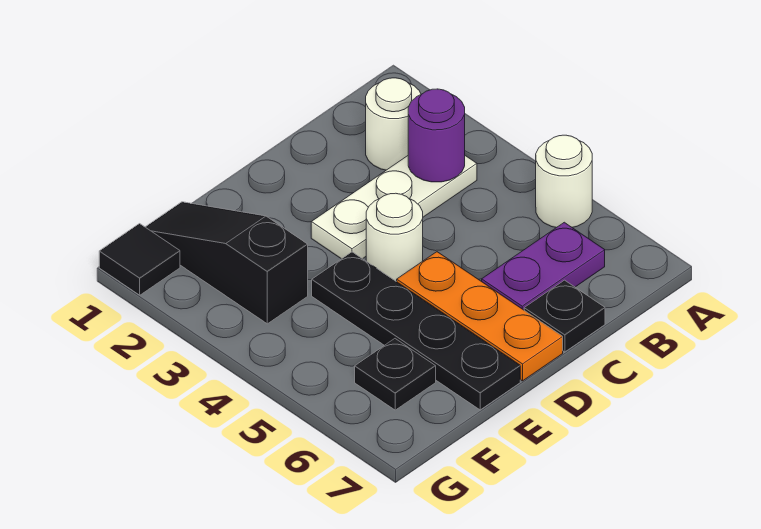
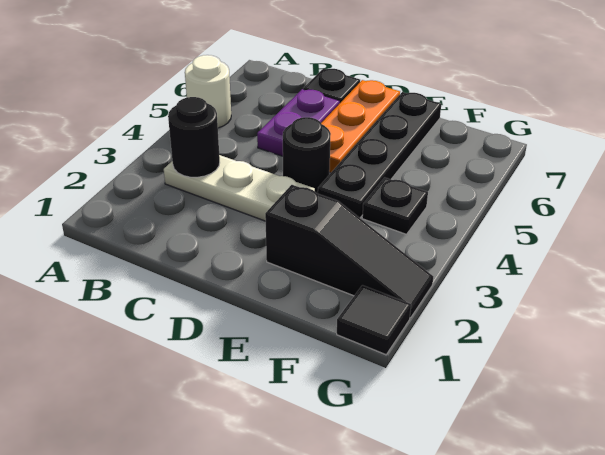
white 1x1 round brick [366,78,421,170] -> none
purple 1x1 round brick [408,89,465,182] -> black 1x1 round brick [168,97,220,177]
purple 1x2 plate [482,222,605,310] -> purple 1x2 plate turned to [257,89,340,156]
white 1x1 round brick [366,193,423,282] -> black 1x1 round brick [283,117,331,193]
black 1x3 slope [146,202,308,324] -> black 1x3 slope turned to [265,185,433,318]
black 1x1 plate [355,339,436,410] -> black 1x1 plate moved to [362,177,428,234]

